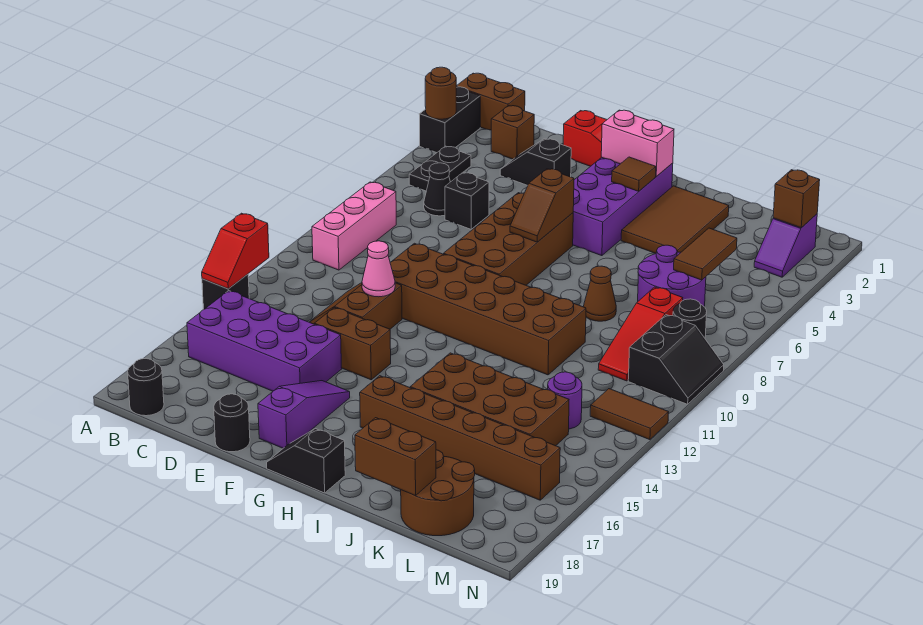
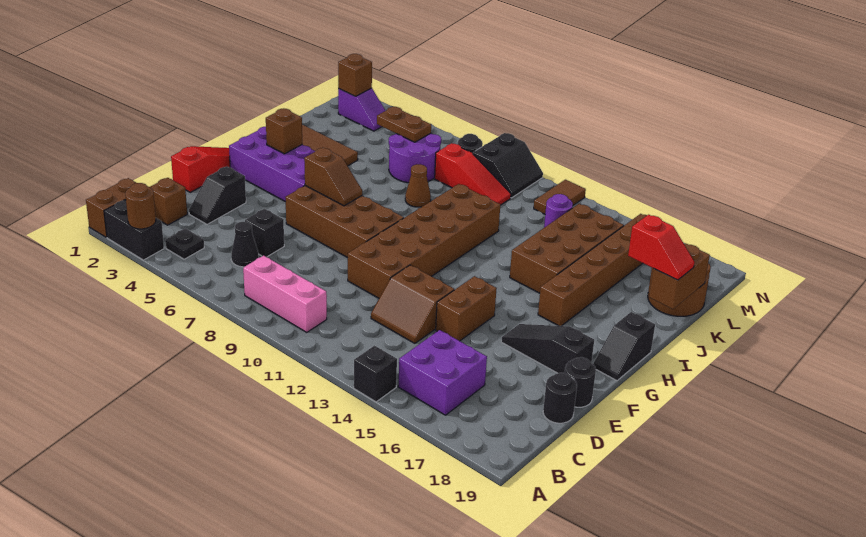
red 1x2 slope [202,213,269,289] -> red 1x2 slope moved to [628,215,695,280]
black 1x2 plate [409,146,471,191] -> black 1x1 plate [165,229,204,259]
purple 2x4 brick [187,291,342,391] -> purple 2x2 brick [398,330,487,415]
black 1x1 round brick [128,359,164,416] -> black 1x1 round brick moved to [543,373,577,423]
pink 1x1 cone [362,241,395,297] -> none
purple 1x3 slope [258,381,350,448] -> black 1x3 slope [501,324,594,373]
pink 1x2 brick [601,110,674,177] -> none
brown 1x1 tile [612,157,656,191] -> brown 1x1 brick [266,109,302,154]
brown 1x2 tile [674,228,737,280] -> brown 1x2 plate [377,107,431,142]
black 2x2 slope [628,315,724,404] -> black 2x2 slope turned to [473,133,543,198]

